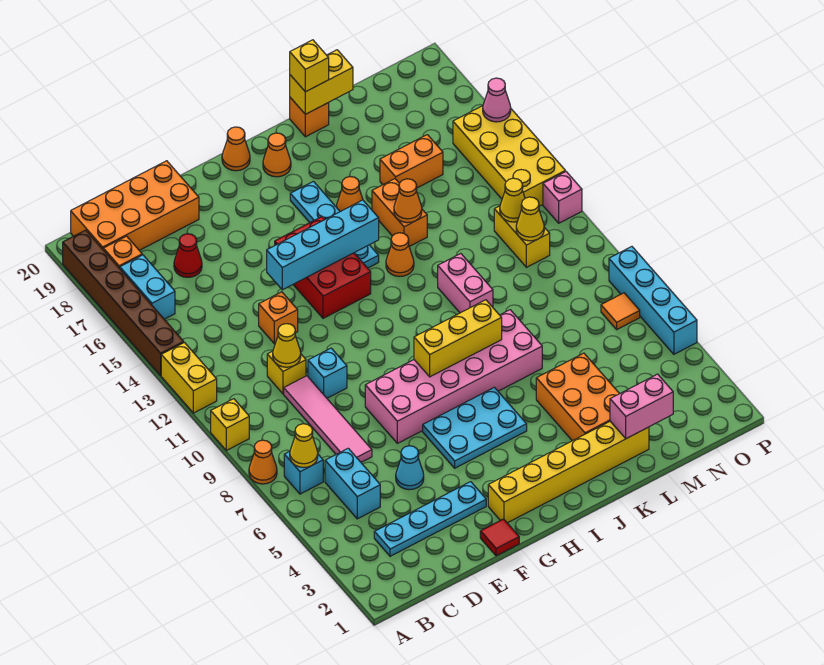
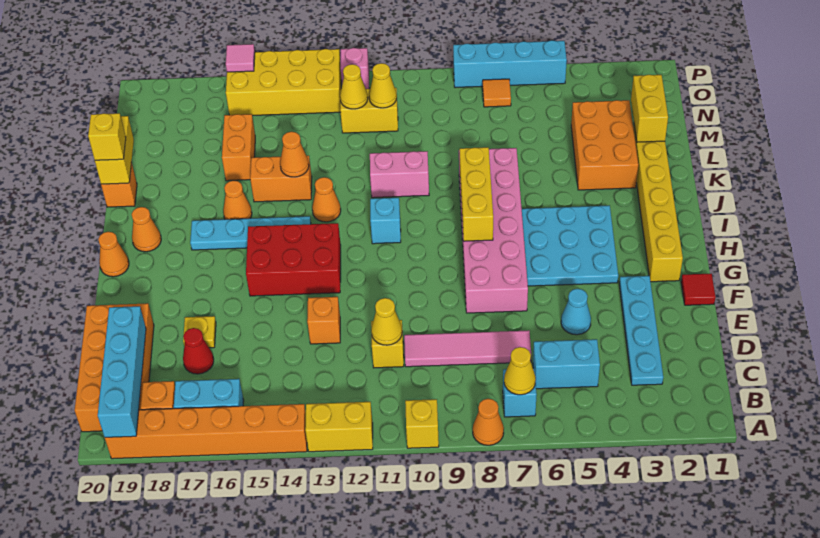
brown 1x6 brick [63,230,184,375] -> orange 1x6 brick [105,404,307,459]
cyan 1x1 brick [308,348,347,398] -> cyan 1x1 brick moved to [370,198,401,244]
none -> yellow 1x1 plate [183,316,216,348]
cyan 1x4 brick [267,200,379,290] -> cyan 1x4 brick moved to [98,306,146,437]
cyan 2x3 plate [423,387,527,468] -> cyan 3x3 plate [522,205,618,286]
orange 2x3 brick [536,353,619,441] -> orange 2x3 brick turned to [571,100,638,190]
pink 1x2 brick [610,374,673,439] -> yellow 1x2 brick [631,75,668,142]
pink 1x1 cone [483,78,511,122] -> pink 1x1 tile [226,44,255,72]

